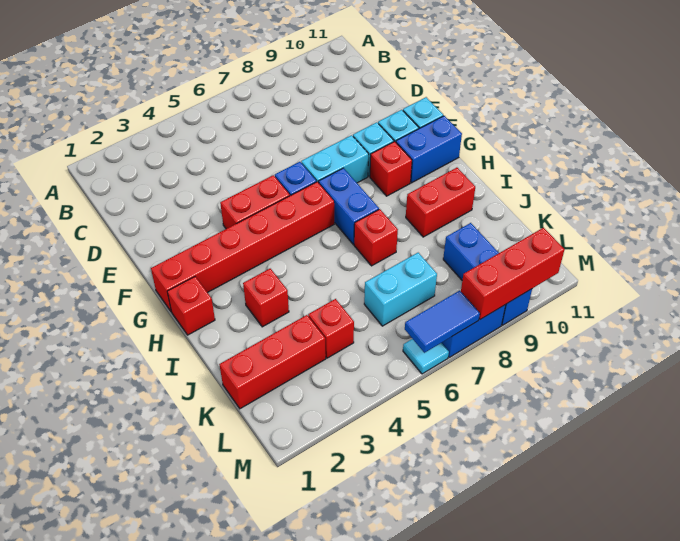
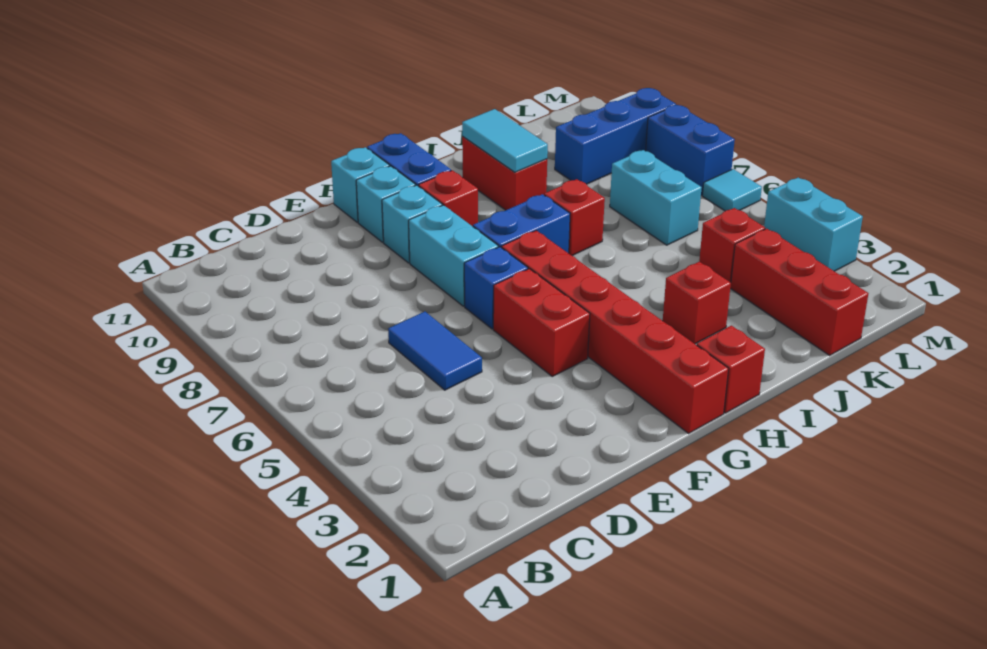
none -> cyan 1x2 tile [462,109,548,172]
none -> cyan 1x2 brick [764,178,863,271]
blue 1x2 tile [405,291,480,353] -> blue 1x2 tile moved to [388,312,482,390]
red 1x3 brick [461,228,565,319] -> none

